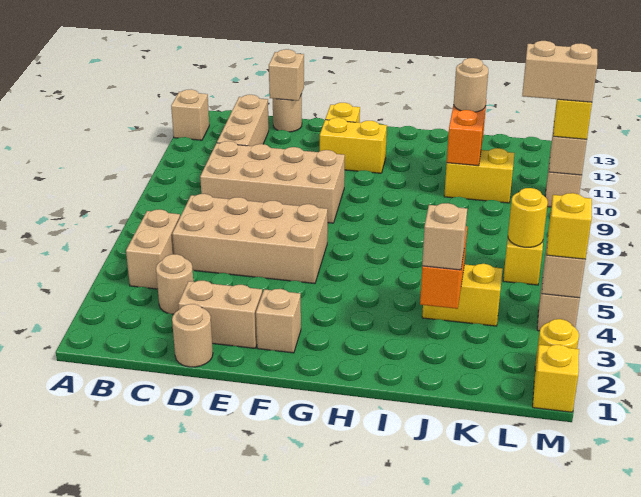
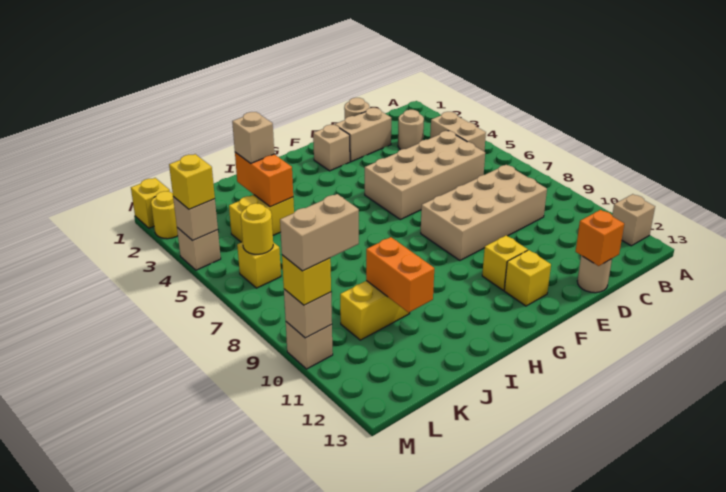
tan 1x3 brick [217,95,269,146] -> none
tan 1x1 brick [269,49,304,101] -> orange 1x1 brick [575,210,624,266]
yellow 1x2 brick [320,118,387,173] -> yellow 1x1 brick [482,236,528,290]
tan 1x1 round brick [454,58,488,112] -> none

